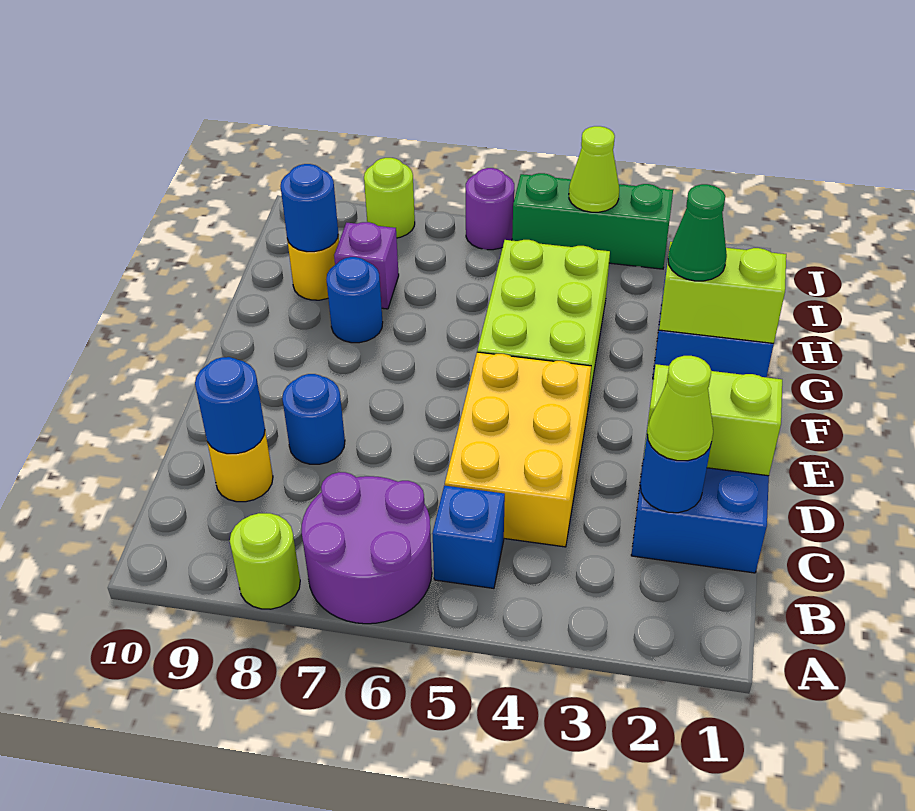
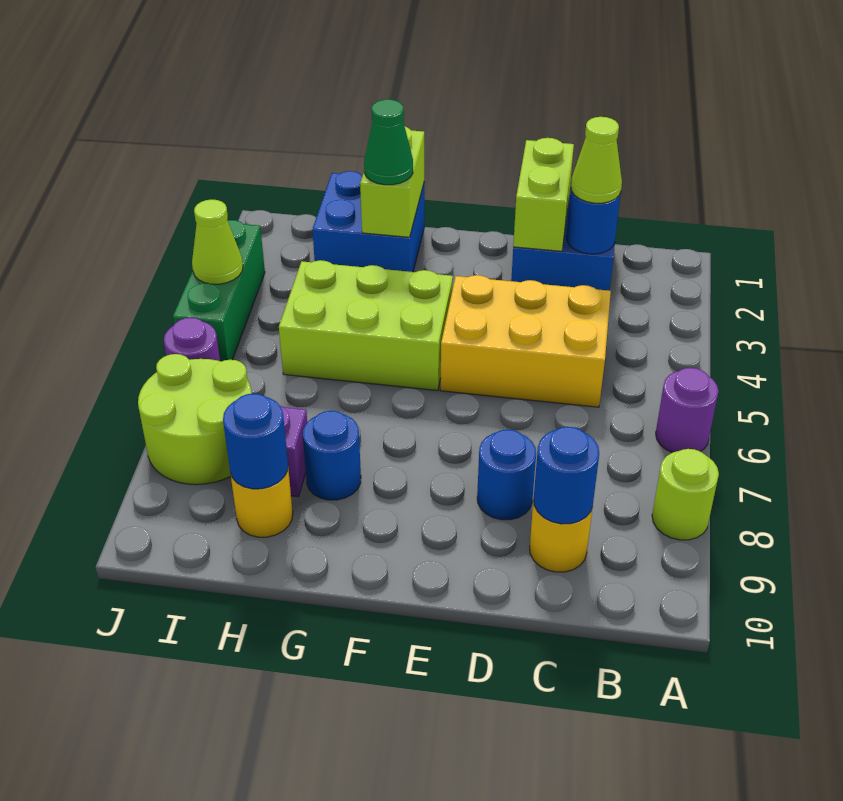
purple 2x2 round brick [302,472,432,624] -> purple 1x1 round brick [656,368,718,453]
blue 1x1 brick [432,486,505,588] -> none
lime 1x1 round brick [364,158,415,238] -> lime 2x2 round brick [138,354,251,485]

